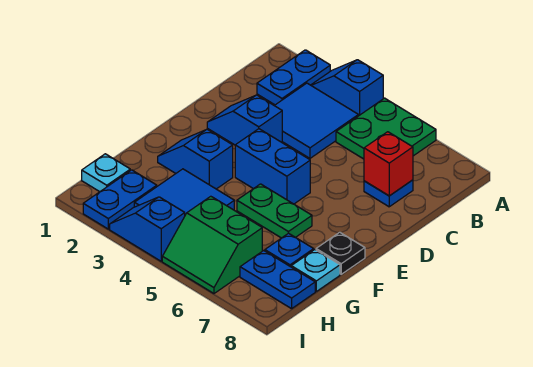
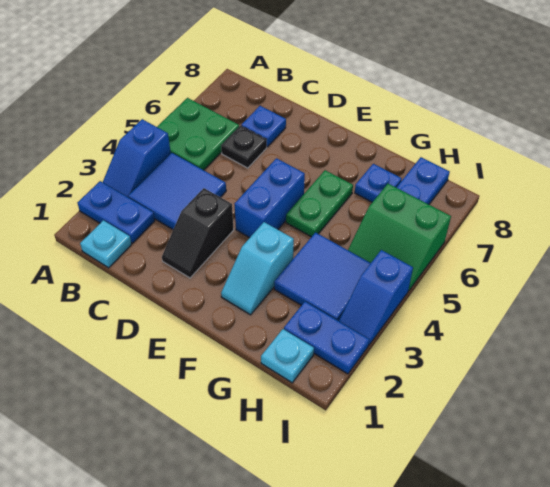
red 1x1 brick [364,132,413,196] -> none
blue 1x2 slope [207,95,282,145] -> black 1x2 slope [162,188,234,278]
blue 1x2 slope [158,129,233,189] -> cyan 1x2 slope [221,222,294,315]
black 1x1 plate [316,232,365,274] -> black 1x1 plate moved to [221,126,267,168]
cyan 1x1 plate [291,250,340,291] -> cyan 1x1 plate moved to [80,220,132,268]
green 2x2 slope [162,196,262,293] -> green 2x2 slope turned to [348,184,451,291]

